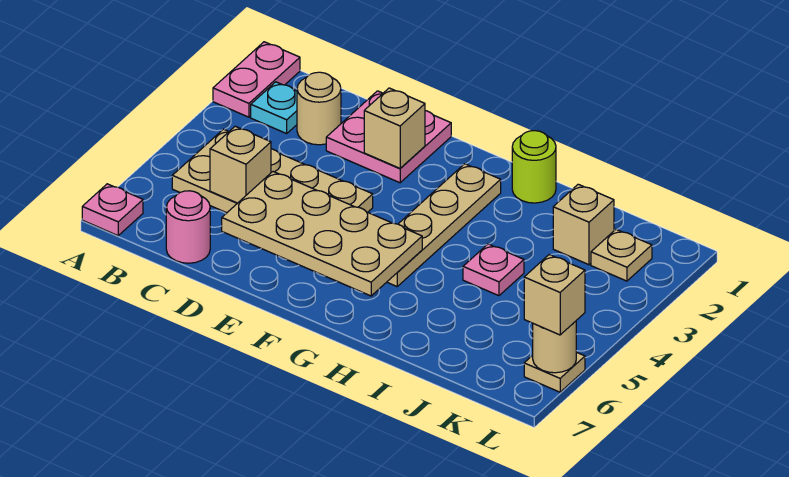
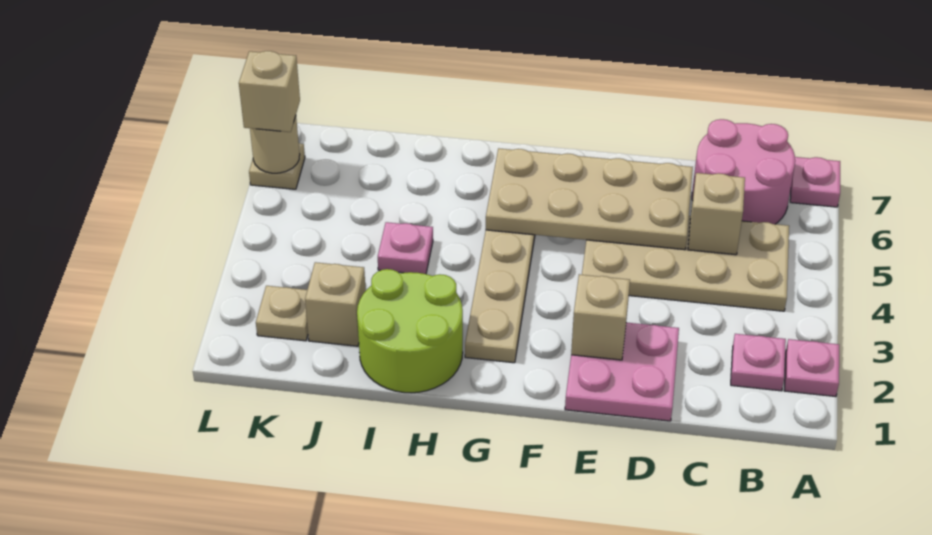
pink 1x2 plate [213,42,300,117] -> pink 1x1 plate [784,339,839,396]
cyan 1x1 plate [251,82,297,134] -> pink 1x1 plate [731,334,786,391]
tan 1x1 round brick [297,72,341,145] -> none
pink 1x1 round brick [166,191,210,263] -> pink 2x2 round brick [692,119,795,224]
lime 1x1 round brick [512,131,556,203] -> lime 2x2 round brick [357,269,463,393]

